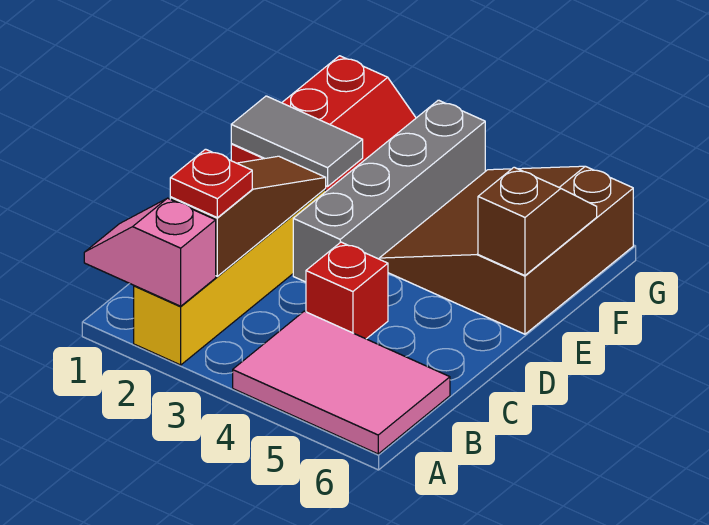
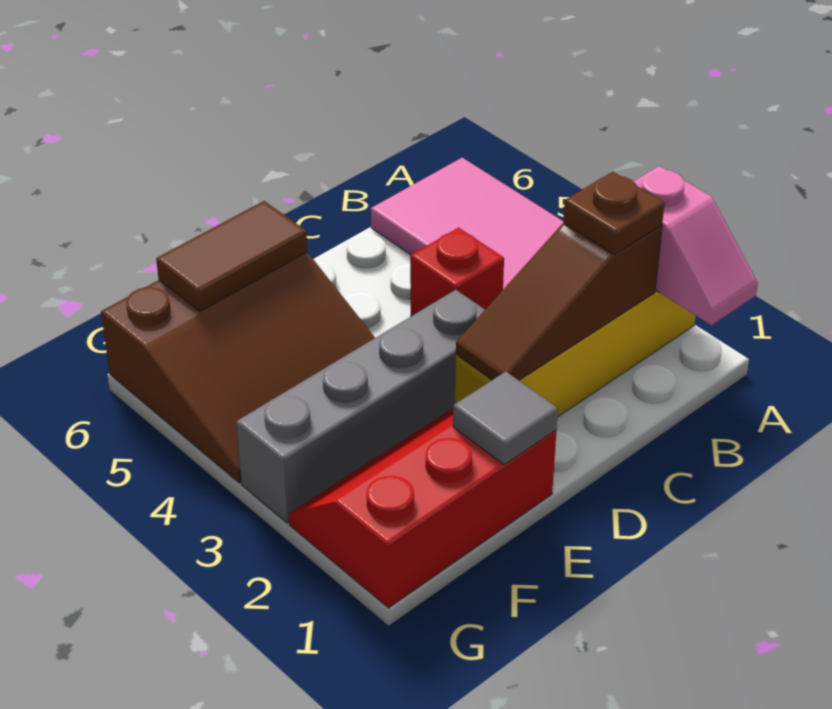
red 1x1 plate [170,149,252,218] -> brown 1x1 plate [563,172,665,255]
grey 1x2 tile [231,96,363,187] -> grey 1x1 tile [453,372,558,465]
brown 1x2 slope [478,167,597,275] -> brown 1x2 tile [156,201,307,311]

